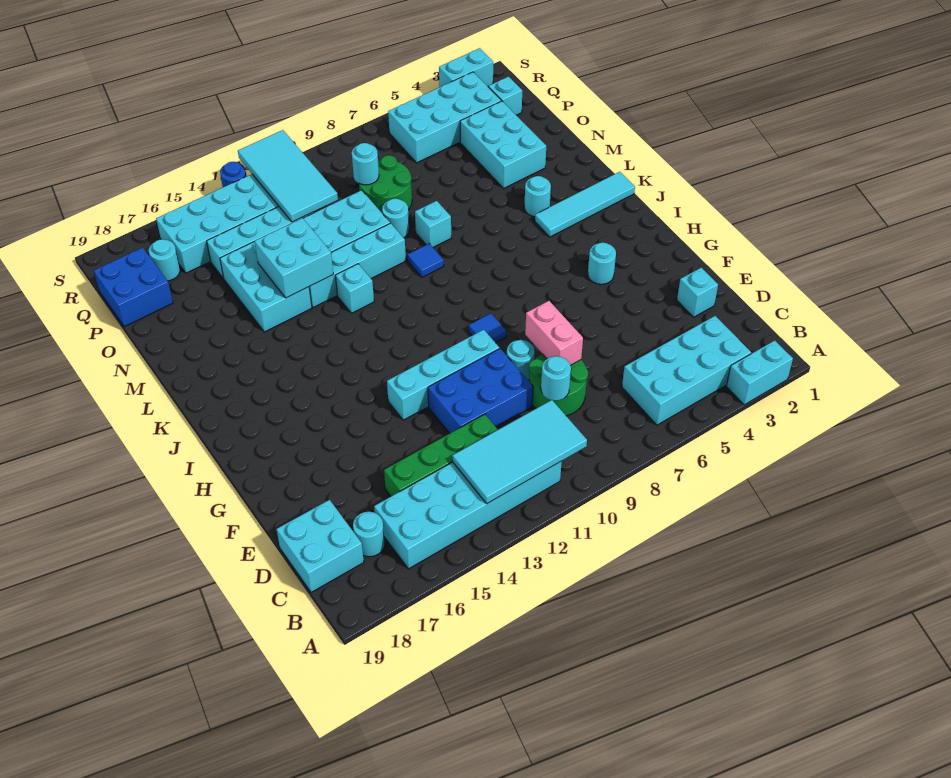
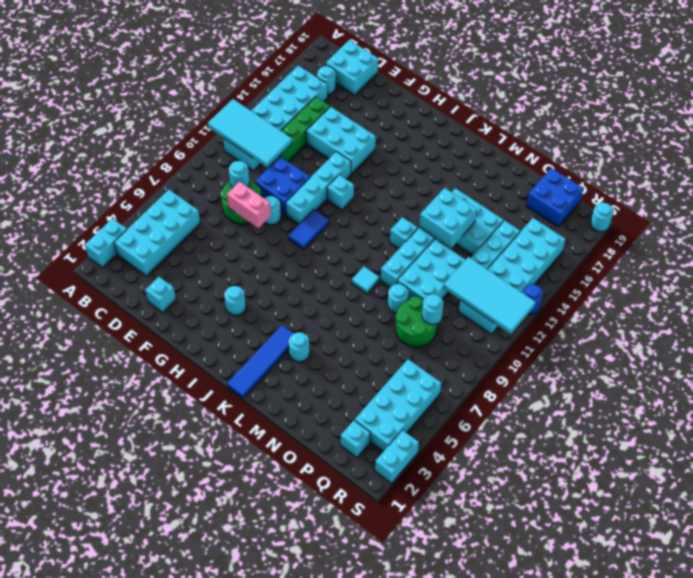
cyan 2x4 tile [452,400,587,503] -> cyan 2x4 tile turned to [208,99,292,167]
blue 2x3 brick [428,349,533,433] -> blue 2x2 brick [255,156,310,215]
blue 1x1 tile [469,313,506,343] -> blue 1x2 tile [289,210,329,249]
cyan 1x4 tile [535,172,635,237] -> blue 1x4 tile [227,325,294,398]
blue 1x1 tile [407,244,444,277] -> cyan 1x1 tile [352,267,379,294]
cyan 1x1 brick [415,201,451,247] -> cyan 1x1 brick moved to [327,175,354,210]
cyan 2x3 brick [460,101,546,188] -> cyan 2x3 brick moved to [306,107,376,174]
cyan 1x1 round brick [149,239,180,281] -> cyan 1x1 round brick moved to [591,203,613,232]

